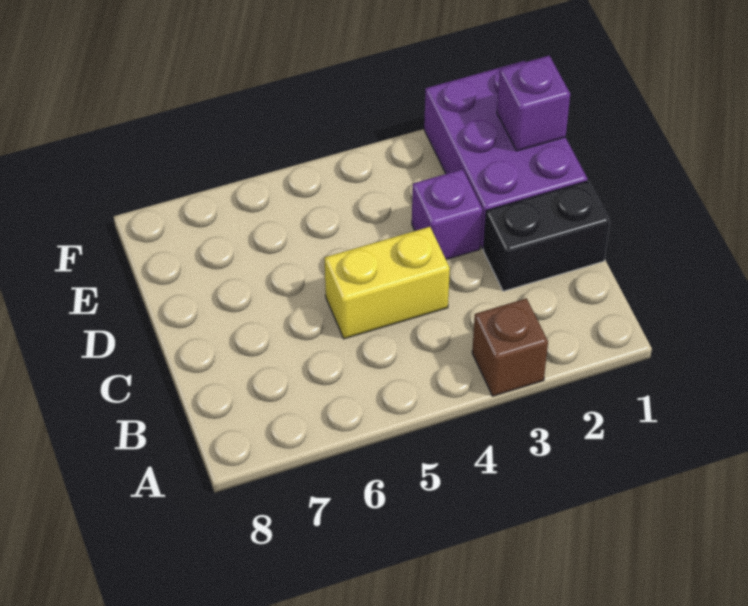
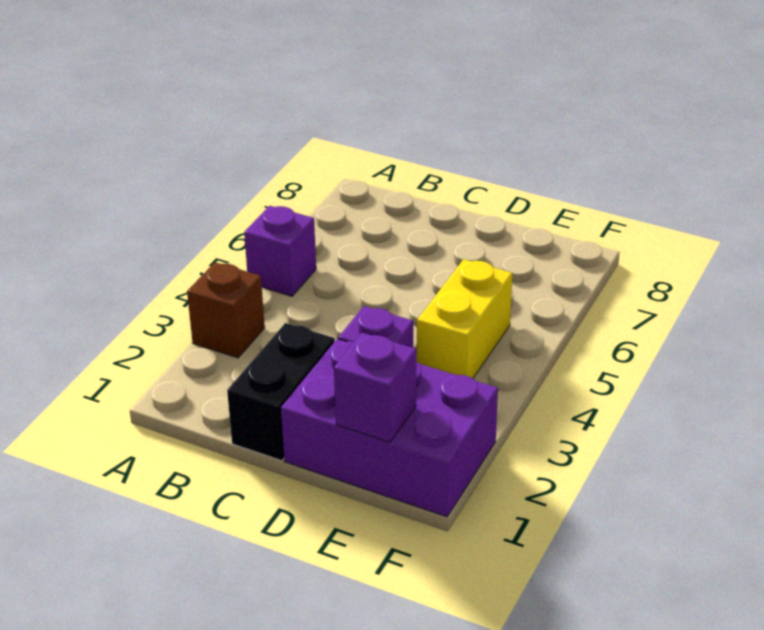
none -> purple 1x1 brick [244,206,316,296]
yellow 1x2 brick [324,227,450,339] -> yellow 1x2 brick moved to [417,259,512,379]

